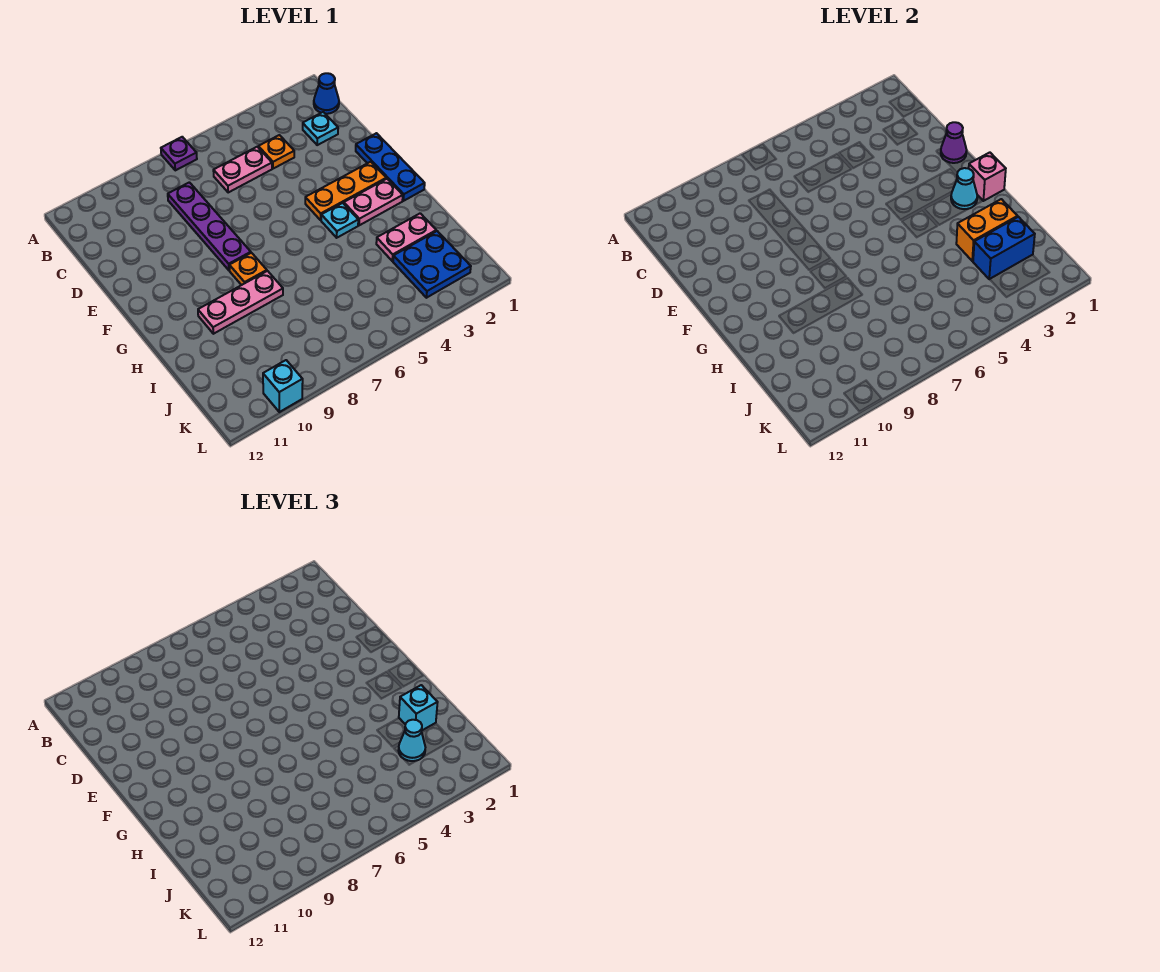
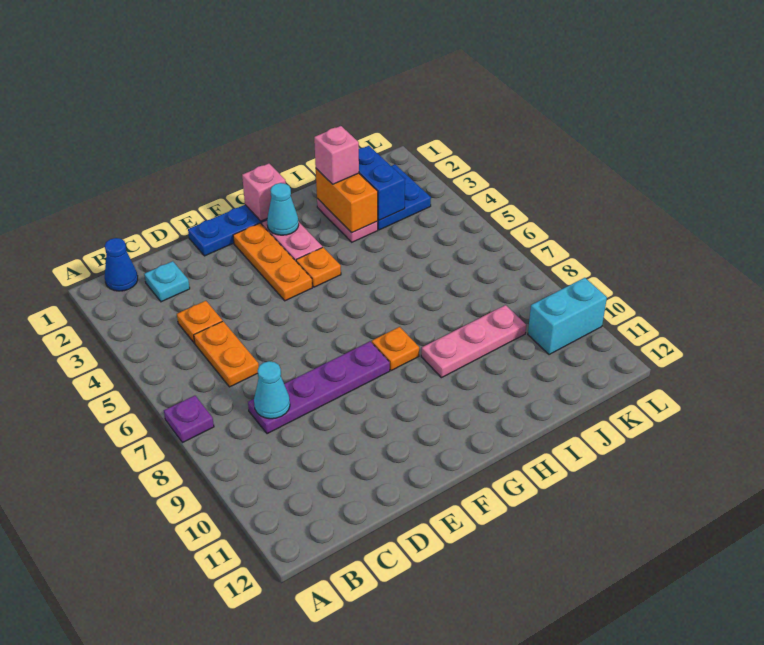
pink 1x2 plate [213,147,272,192] -> orange 1x2 plate [194,321,259,387]
purple 1x1 cone [941,122,967,163] -> none
cyan 1x1 plate [321,203,358,238] -> orange 1x1 plate [296,247,341,287]
pink 1x3 plate [198,271,283,334] -> pink 1x3 plate turned to [421,305,526,378]
cyan 1x1 brick [399,685,438,730] -> pink 1x1 brick [314,126,359,184]
cyan 1x1 cone [398,720,425,761] -> cyan 1x1 cone moved to [254,361,290,419]
cyan 1x1 brick [263,360,303,412] -> cyan 1x2 brick [528,278,607,355]

